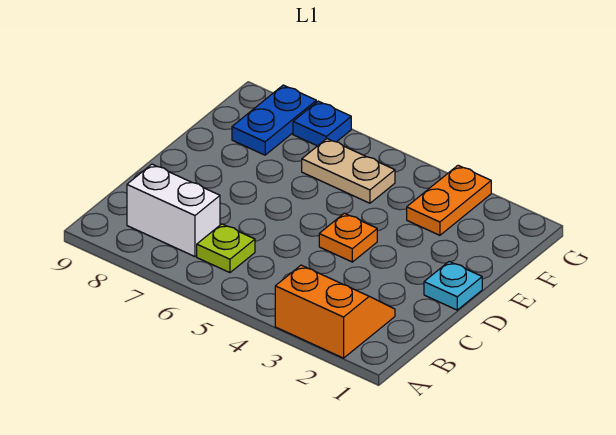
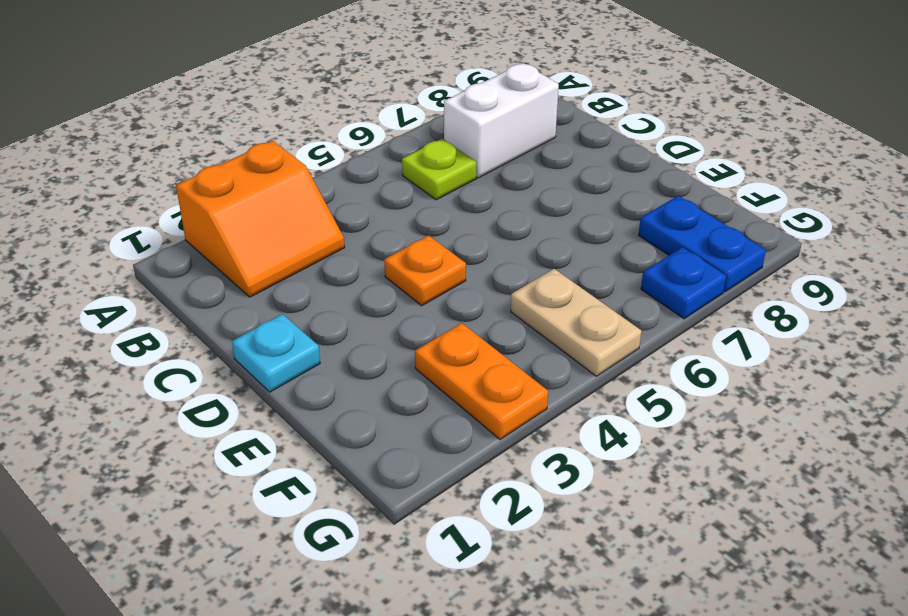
tan 1x2 plate [302,139,395,203] -> tan 1x2 plate turned to [511,269,641,376]

